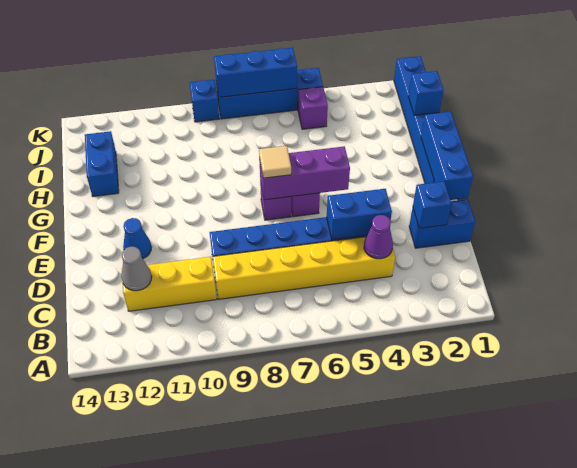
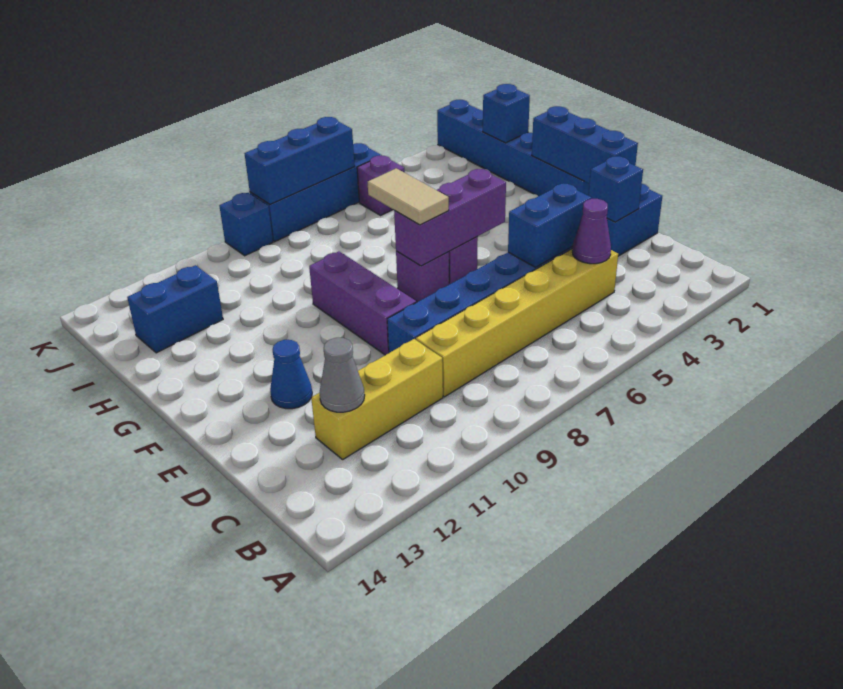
none -> purple 1x3 brick [309,251,416,355]
tan 1x1 tile [259,146,291,178] -> tan 1x2 tile [368,168,449,225]
blue 1x2 brick [85,131,119,197] -> blue 1x2 brick turned to [127,265,223,353]

